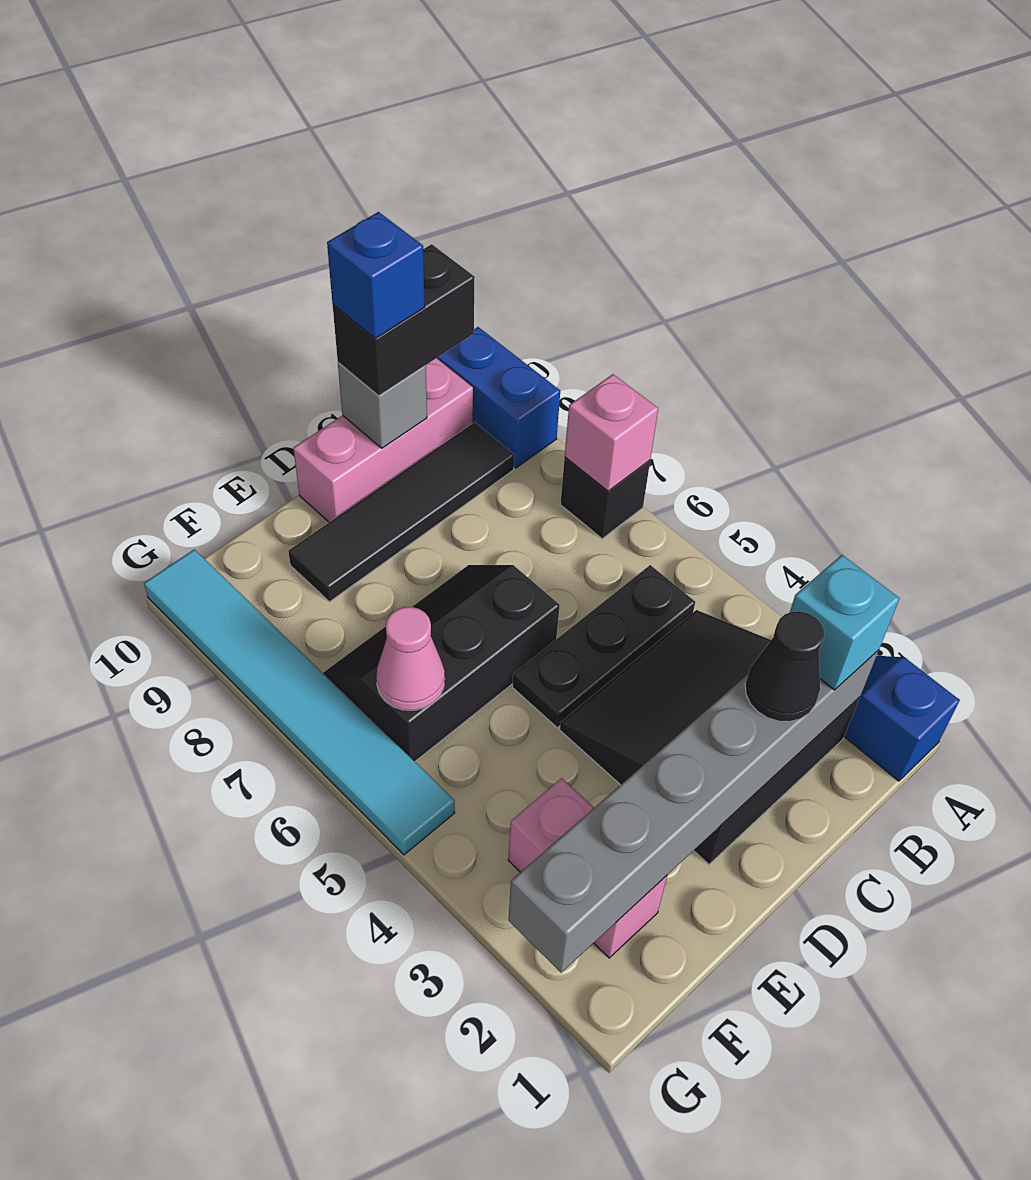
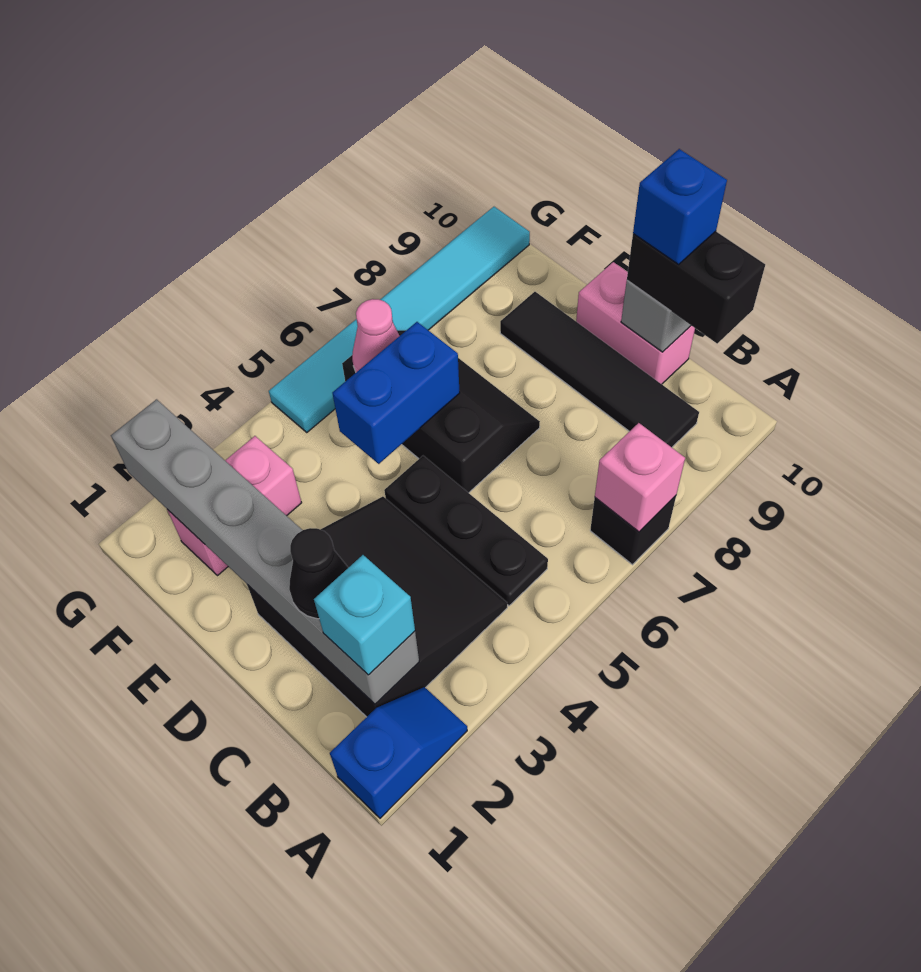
blue 1x2 brick [437,327,560,468] -> blue 1x2 brick moved to [332,322,460,464]
pink 1x3 brick [293,358,473,522] -> pink 1x2 brick [576,262,695,384]

